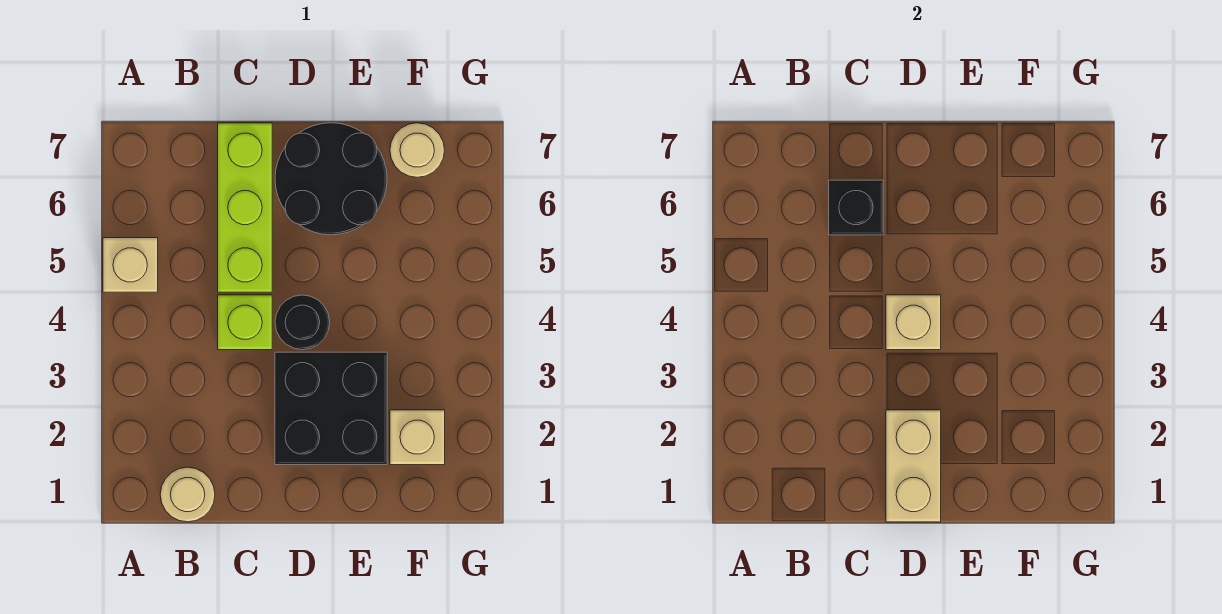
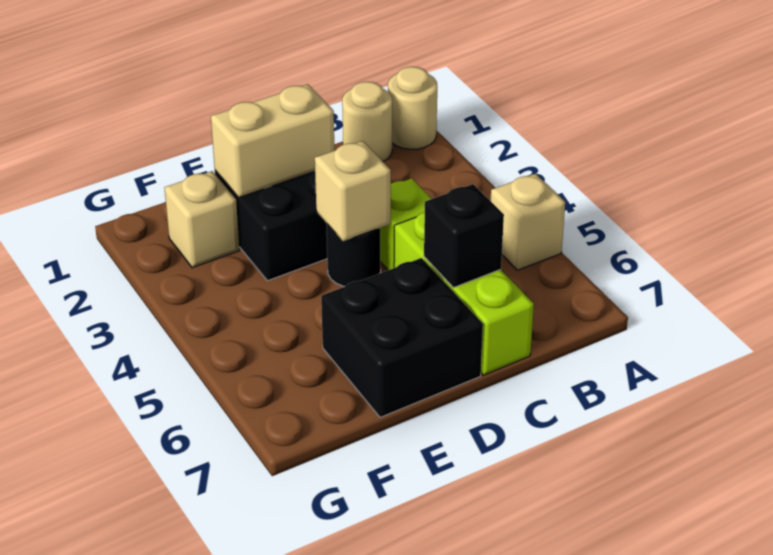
tan 1x2 brick [886,410,941,522] -> tan 1x2 brick turned to [211,84,334,198]
black 2x2 round brick [275,123,387,235] -> black 2x2 brick [321,258,483,417]
tan 1x1 round brick [390,123,445,177] -> tan 1x1 round brick moved to [388,67,437,149]

